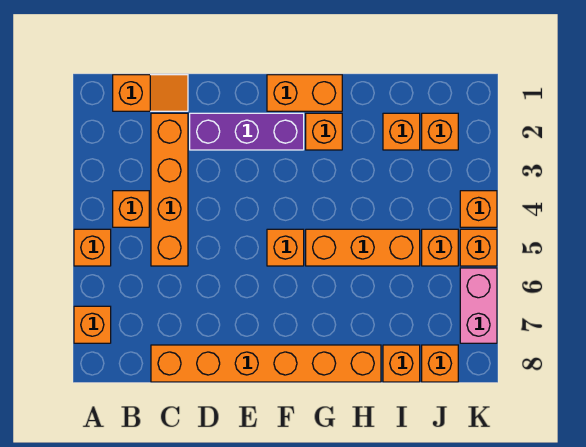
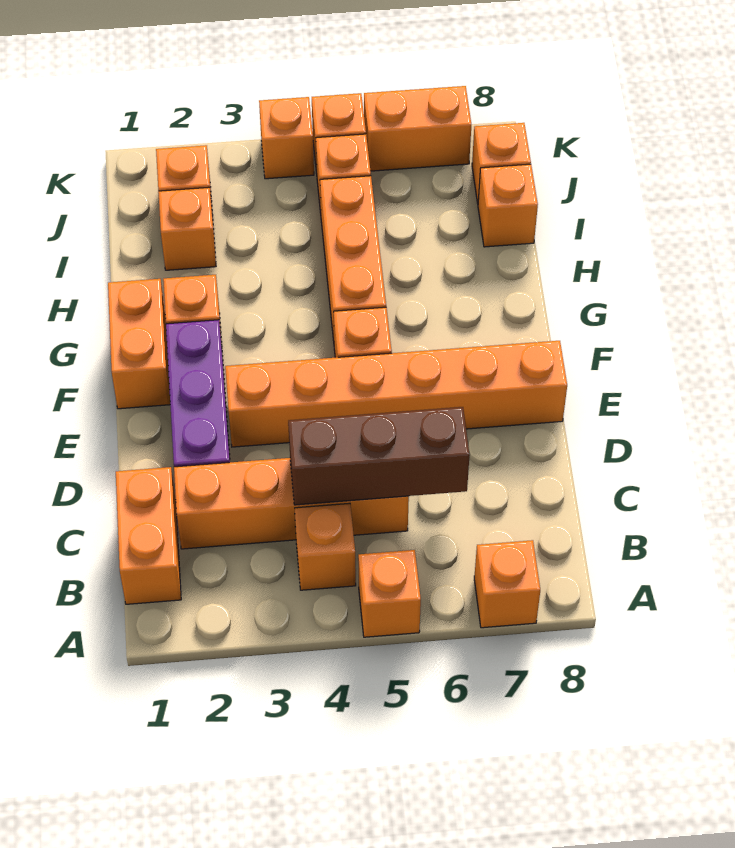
orange 1x2 slope [113,75,188,111] -> orange 1x2 brick [116,467,181,604]
none -> brown 1x3 brick [288,407,470,505]
orange 1x6 brick [151,345,381,382] -> orange 1x6 brick turned to [225,341,567,447]
pink 1x2 brick [460,268,497,343] -> orange 1x2 brick [364,86,471,171]

